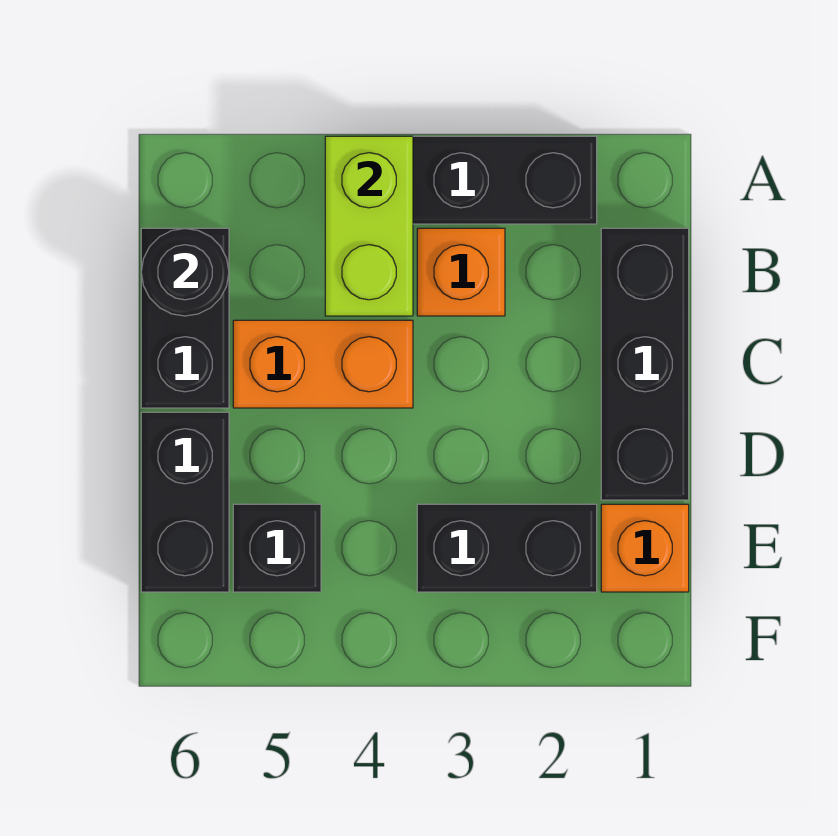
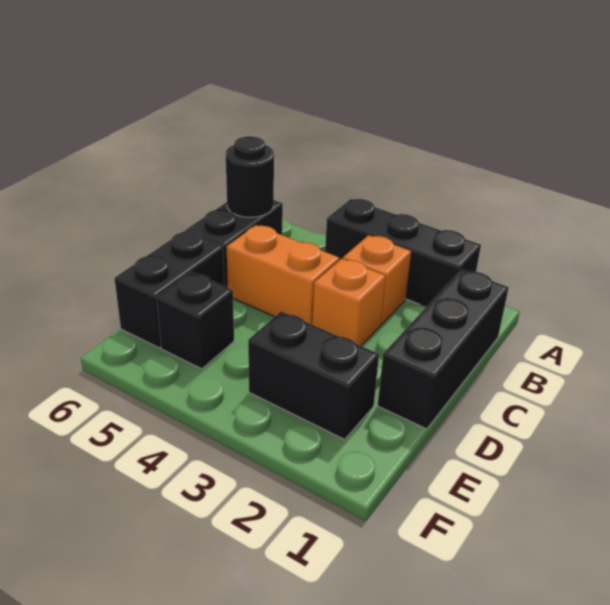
lime 1x2 brick [325,136,413,316] -> none
orange 1x1 brick [601,504,689,592] -> orange 1x1 brick moved to [312,259,386,346]

